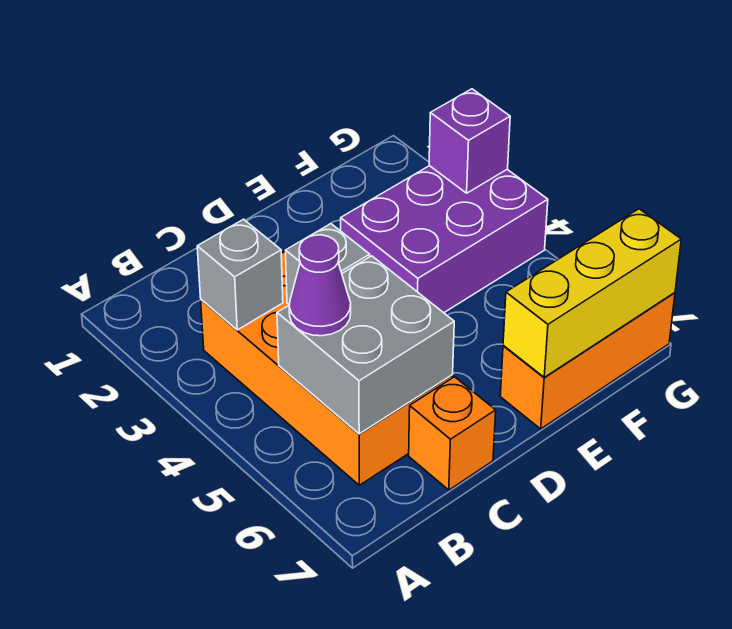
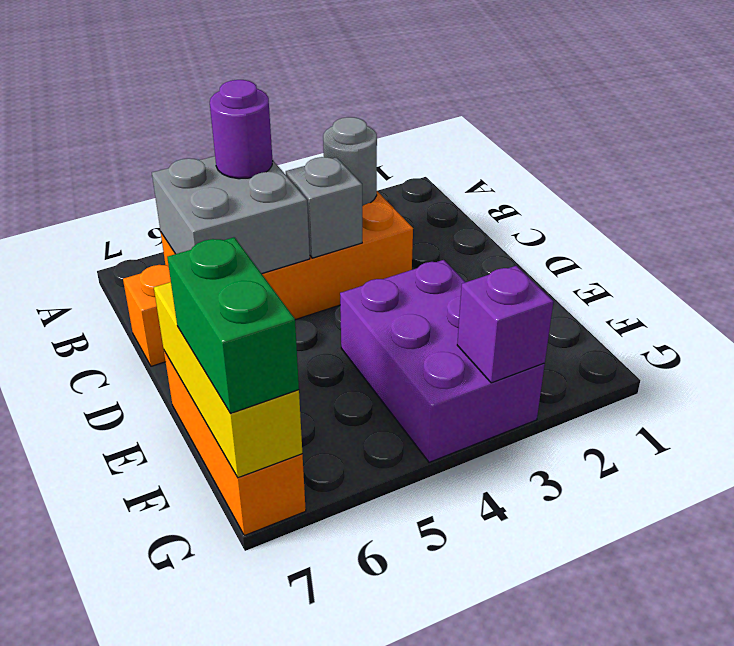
grey 1x1 brick [197,219,283,330] -> grey 1x1 round brick [323,117,377,206]
purple 1x1 cone [289,235,351,336] -> purple 1x1 round brick [210,80,273,179]
none -> green 1x2 brick [167,237,299,413]

